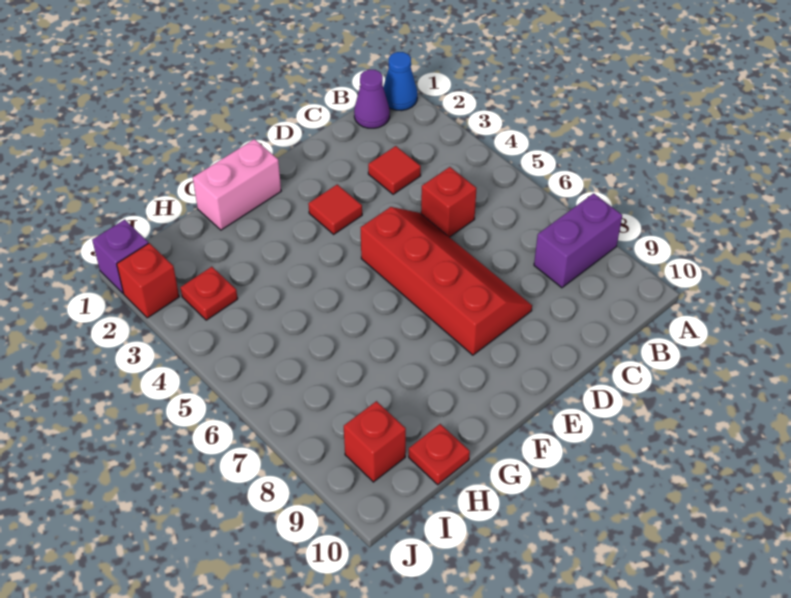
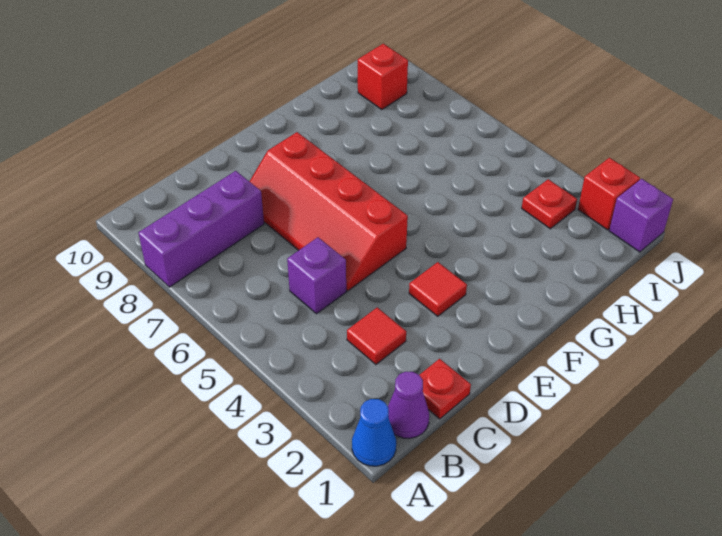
purple 1x2 brick [534,193,622,288] -> purple 1x3 brick [138,171,264,287]
red 1x1 brick [421,167,476,237] -> purple 1x1 brick [287,237,346,314]
pink 1x2 brick [193,139,281,230] -> none
red 1x1 plate [409,424,470,485] -> red 1x1 plate moved to [420,359,471,419]

